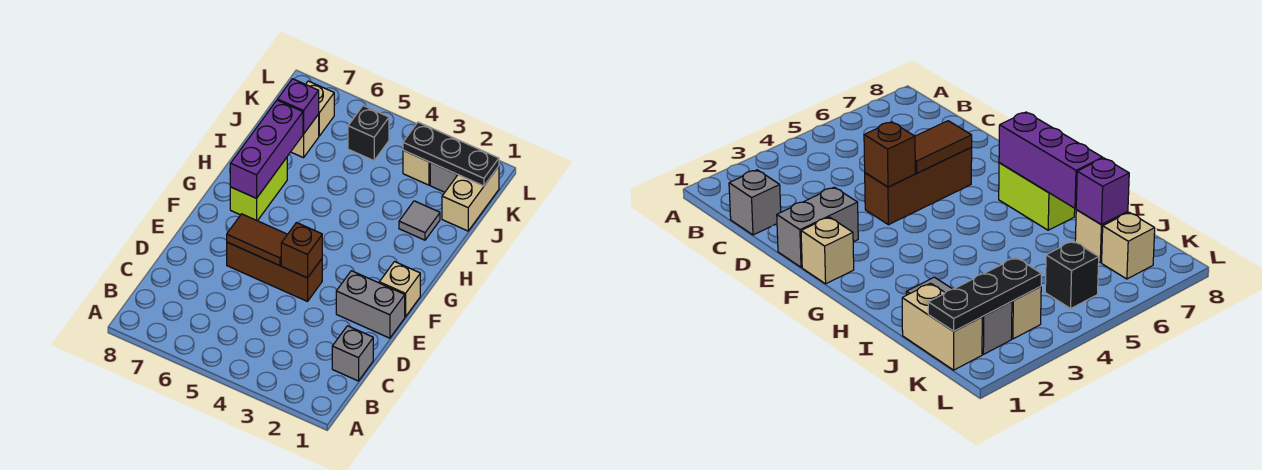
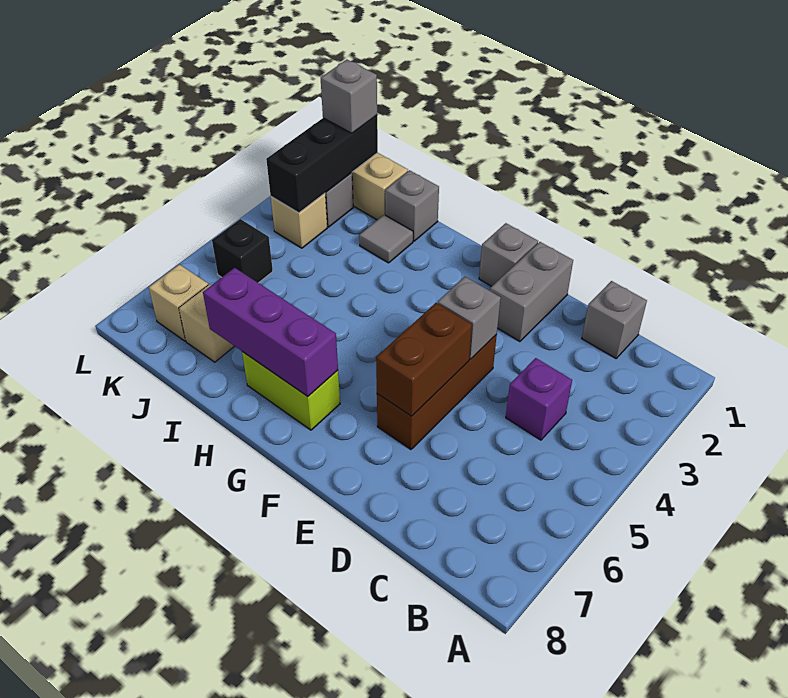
brown 1x1 brick [281,223,322,278] -> grey 1x1 brick [438,277,501,359]
brown 1x2 tile [227,214,288,266] -> brown 1x2 brick [376,303,472,416]
tan 1x1 brick [379,262,420,317] -> grey 1x1 brick [479,223,538,286]
none -> grey 1x1 brick [385,170,439,241]
purple 1x1 brick [278,79,319,134] -> purple 1x1 brick moved to [506,358,572,440]
black 1x3 plate [403,122,499,186] -> black 1x3 brick [266,115,378,213]
none -> grey 1x1 brick [321,60,377,133]

